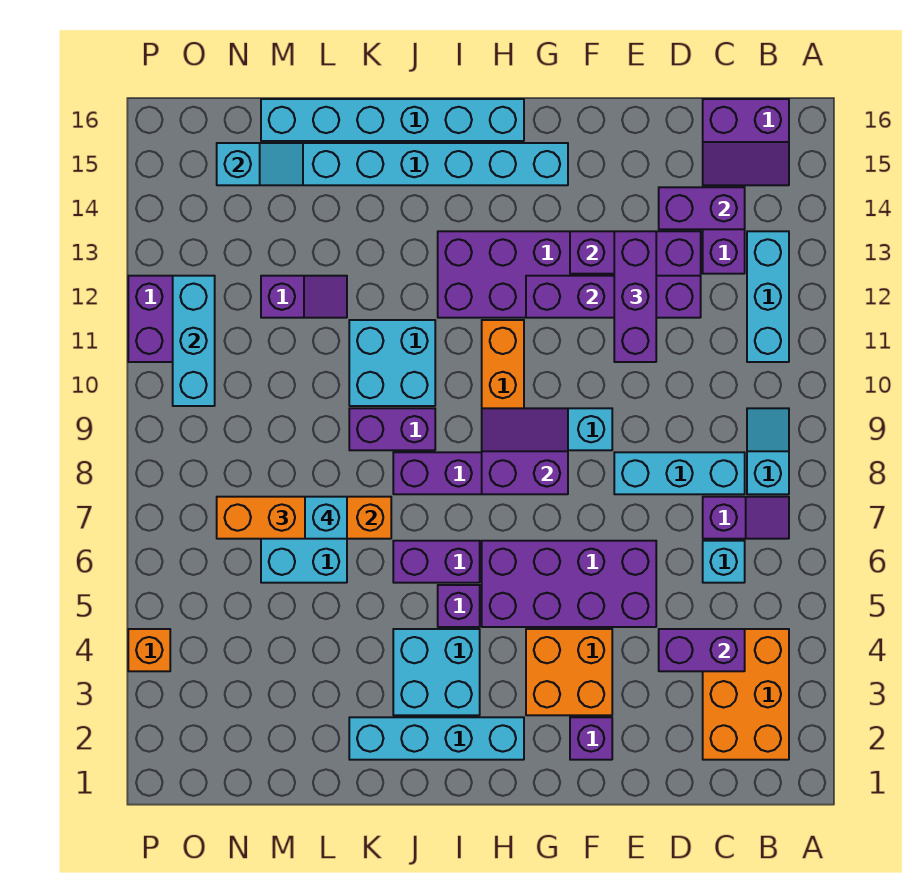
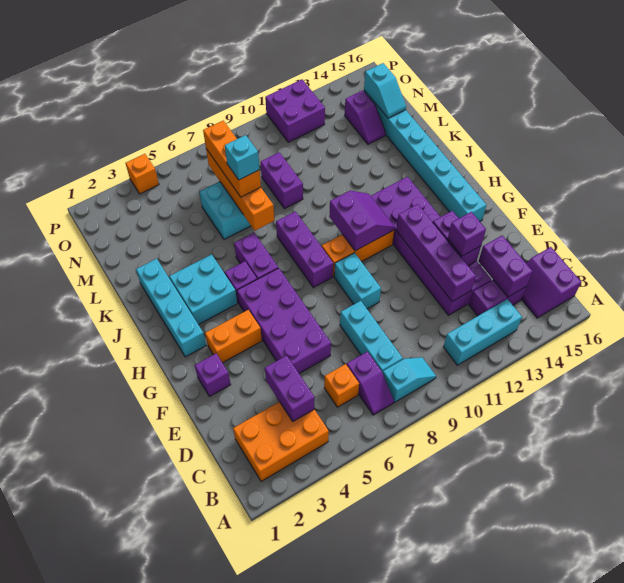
cyan 1x1 brick [703,541,745,583] -> orange 1x1 brick [324,364,359,407]
purple 1x3 brick [614,231,656,362] -> purple 1x1 brick [448,212,486,256]
orange 2x2 brick [526,629,612,715] -> orange 1x2 brick [205,310,262,363]
purple 2x2 slope [482,408,568,494] -> purple 2x2 slope moved to [329,191,395,251]
cyan 1x6 brick [261,99,524,141] -> none
purple 1x2 brick [349,408,435,450] -> purple 1x2 brick moved to [261,152,303,209]
cyan 2x2 brick [349,320,435,406] -> none
purple 1x2 slope [261,276,347,318] -> purple 1x2 slope moved to [345,90,386,144]
cyan 1x3 brick [173,276,215,406] -> none

